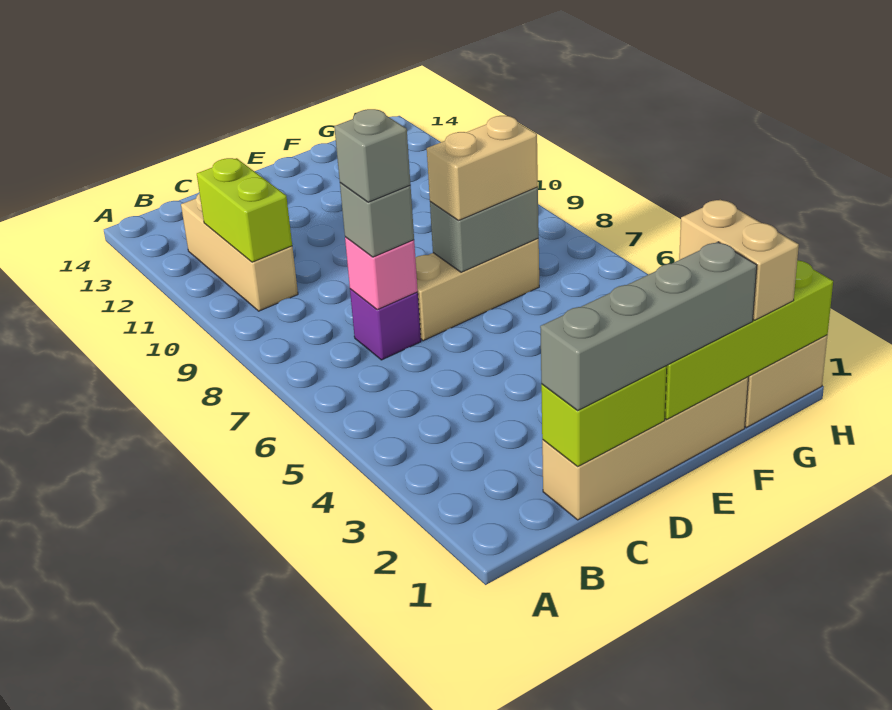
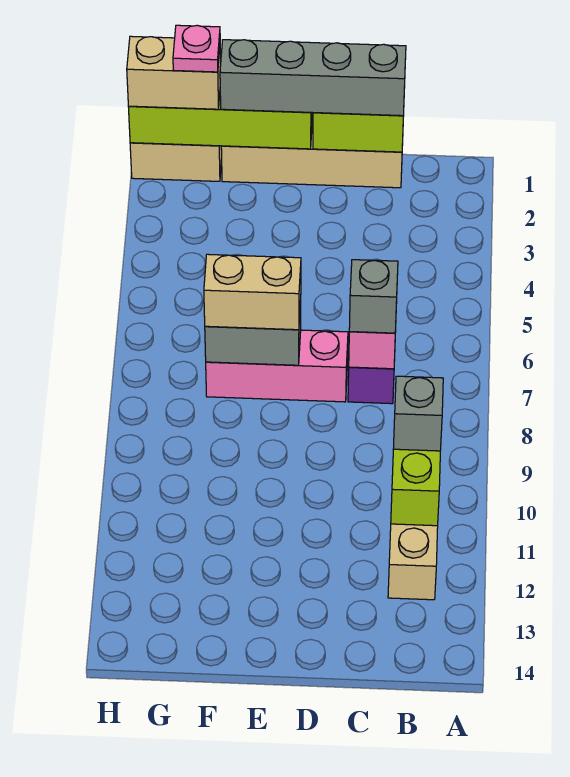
grey 1x1 brick [334,109,411,202] -> grey 1x1 brick moved to [393,376,443,451]
tan 1x3 brick [415,239,539,341] -> pink 1x3 brick [206,330,348,402]
tan 1x2 brick [679,200,799,320] -> tan 1x2 brick turned to [127,36,221,109]
none -> pink 1x1 plate [173,25,220,72]

